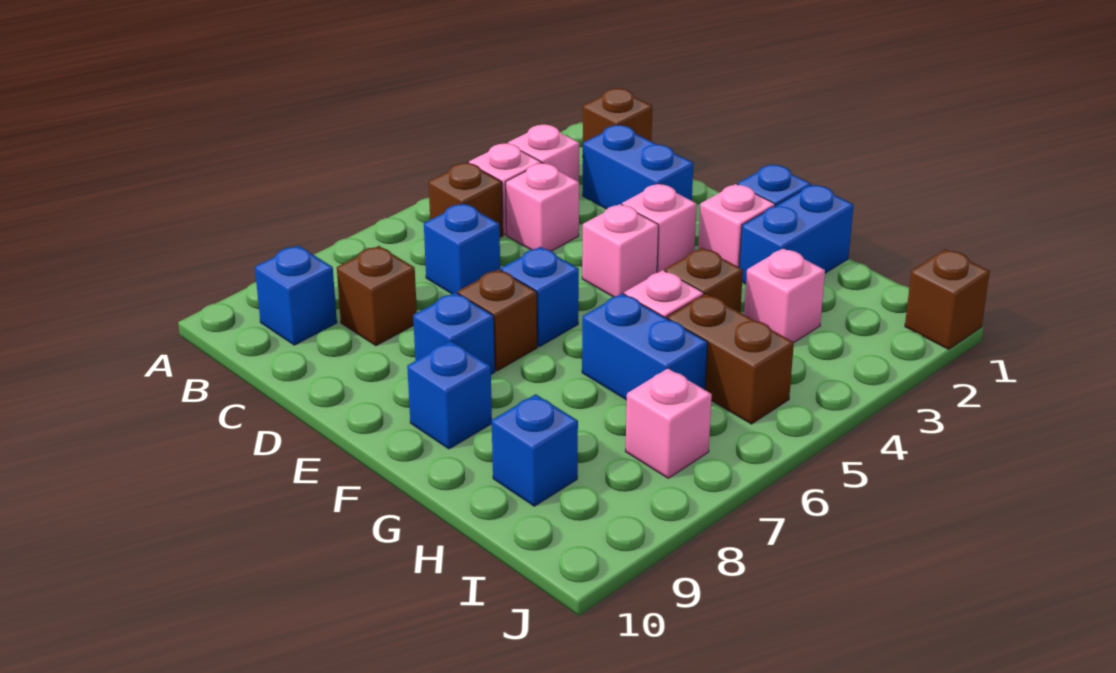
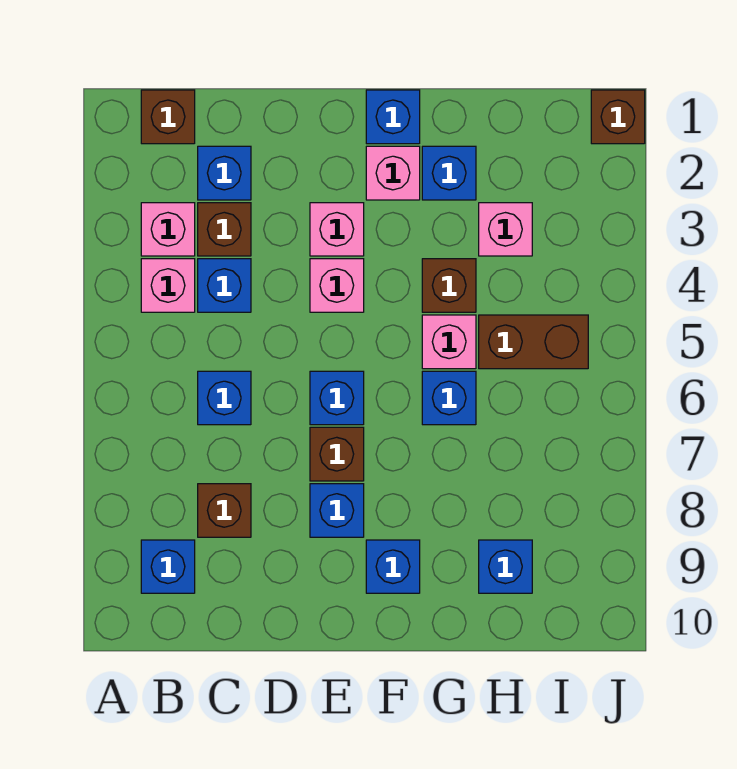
brown 1x1 brick [429,163,503,237] -> brown 1x1 brick moved to [198,203,251,256]
blue 1x2 brick [583,125,693,209] -> blue 1x1 brick [198,146,251,200]
pink 1x1 brick [506,163,579,251] -> blue 1x1 brick [198,259,251,312]
blue 1x2 brick [739,185,854,284] -> blue 1x1 brick [422,146,476,200]
blue 1x2 brick [582,293,708,400] -> blue 1x1 brick [422,371,476,425]
pink 1x1 brick [625,369,712,478] -> none

